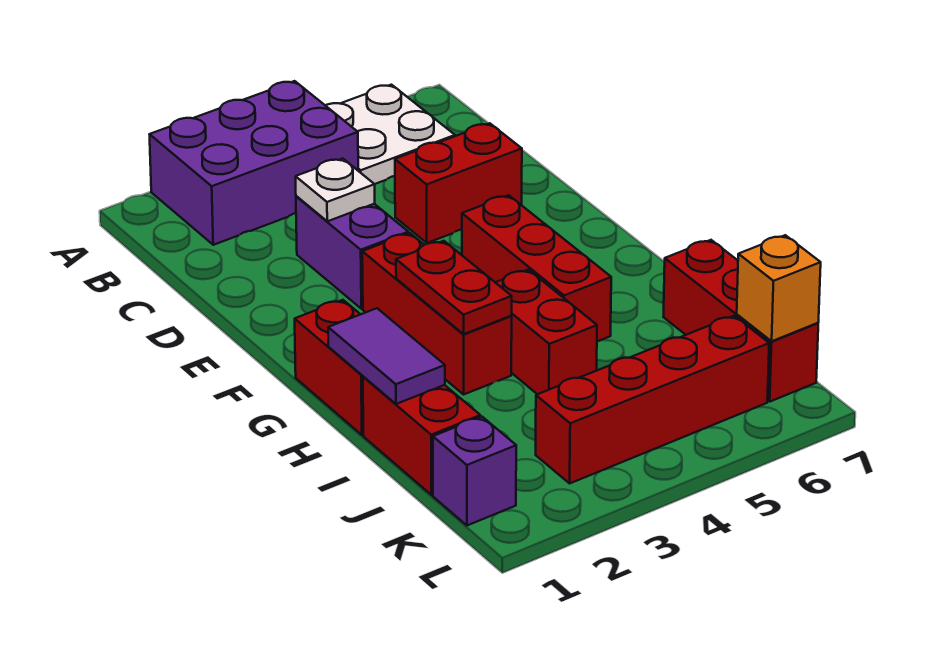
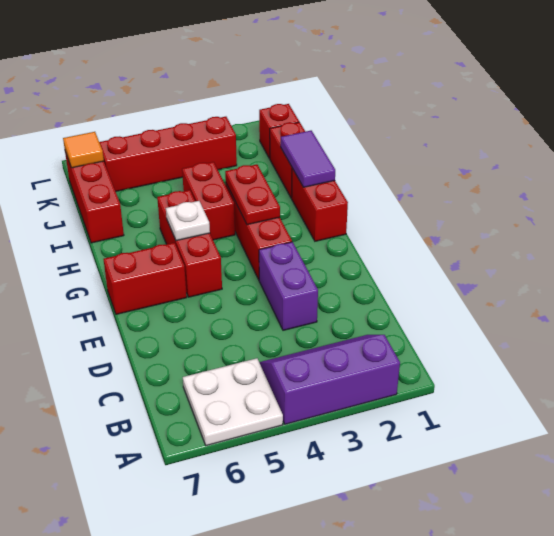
purple 2x3 brick [149,81,358,245] -> purple 2x3 slope [259,335,400,424]
white 1x1 plate [296,159,375,221] -> white 1x1 plate moved to [166,201,210,241]
red 1x2 brick [395,123,522,243] -> red 1x2 brick moved to [104,243,187,314]
purple 1x1 brick [433,417,516,525] -> red 1x1 brick [259,104,299,159]
orange 1x1 brick [737,235,821,341] -> orange 1x1 tile [63,132,104,168]

